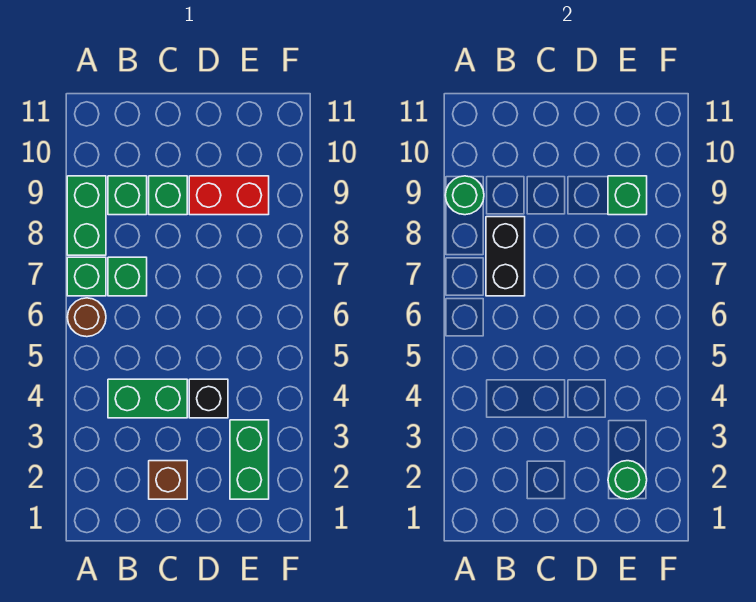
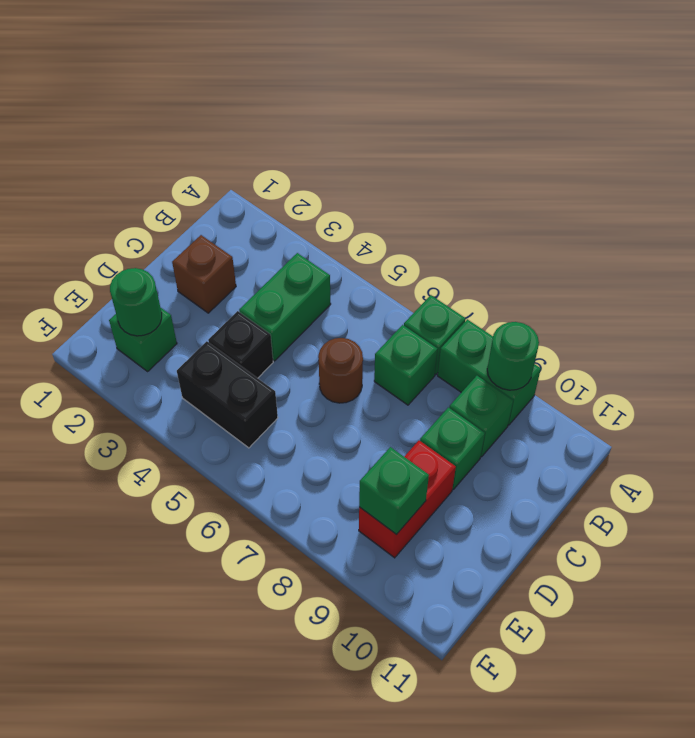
brown 1x1 round brick [67,298,106,337] -> brown 1x1 round brick moved to [318,338,363,403]
black 1x2 brick [486,217,525,296] -> black 1x2 brick moved to [177,341,278,448]
green 1x2 brick [230,420,269,499] -> green 1x1 brick [109,308,177,371]

